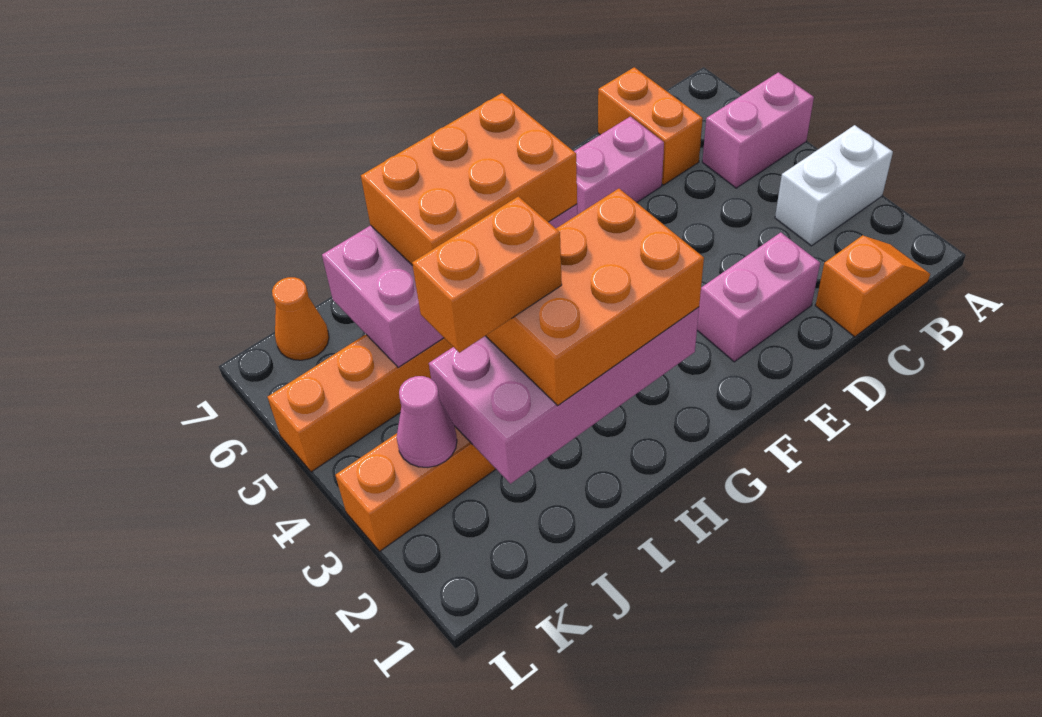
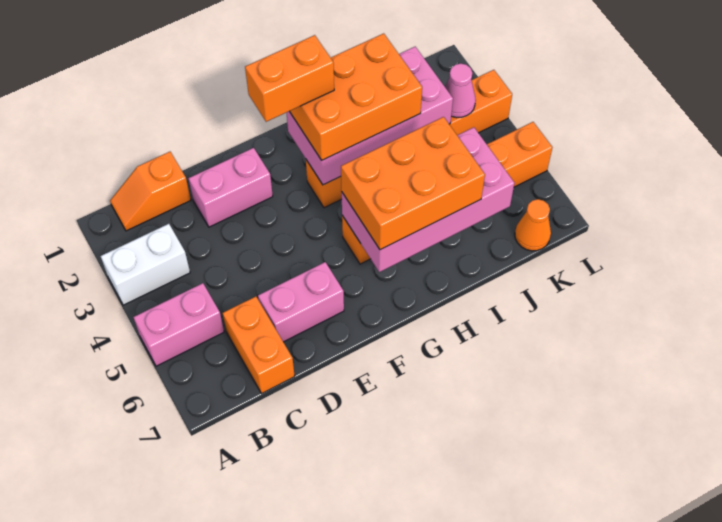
orange 1x2 brick [412,196,562,353] -> orange 1x2 brick moved to [245,35,334,122]

